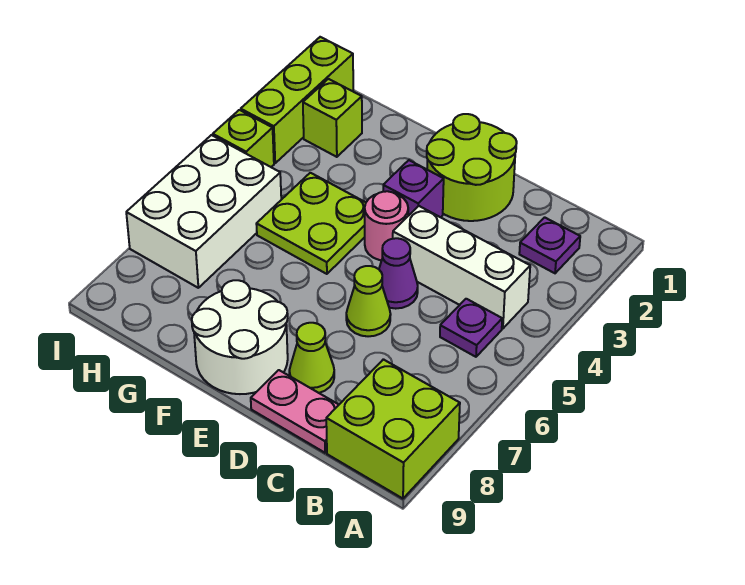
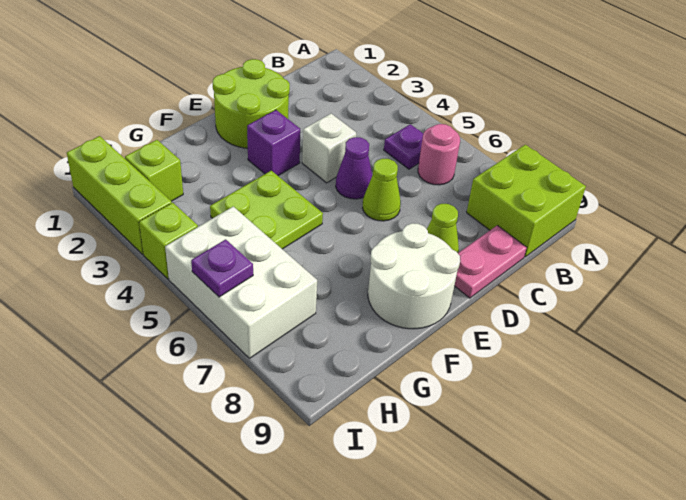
purple 1x1 plate [519,217,580,273] -> purple 1x1 plate moved to [191,239,253,297]
white 1x3 brick [393,206,530,329] -> white 1x1 brick [302,114,356,183]
pink 1x1 round brick [365,191,408,260] -> pink 1x1 round brick moved to [418,124,460,185]

